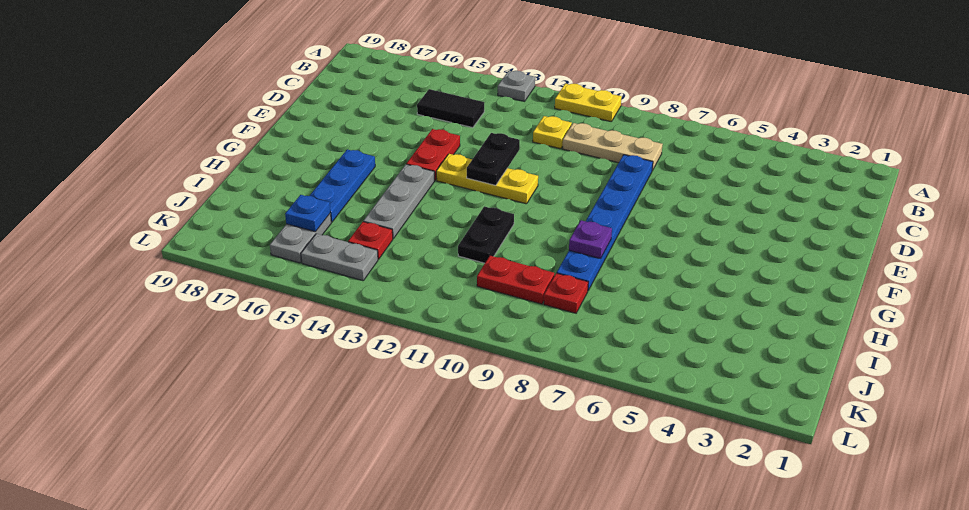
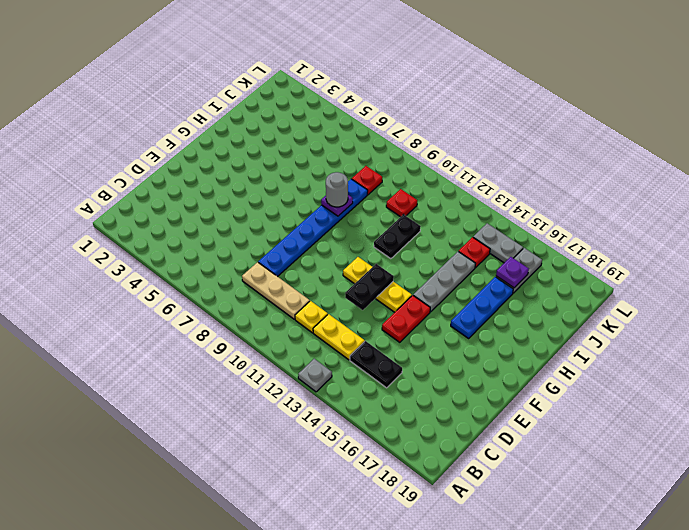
yellow 1x2 plate [555,84,622,122] -> yellow 1x2 plate moved to [313,314,365,360]
black 1x2 tile [417,89,484,128] -> black 1x2 plate [350,341,402,388]
none -> grey 1x1 round brick [326,172,348,207]
red 1x2 plate [477,256,554,304] -> red 1x1 plate [386,189,417,217]
blue 1x1 plate [285,195,330,232] -> purple 1x1 plate [496,257,529,288]

